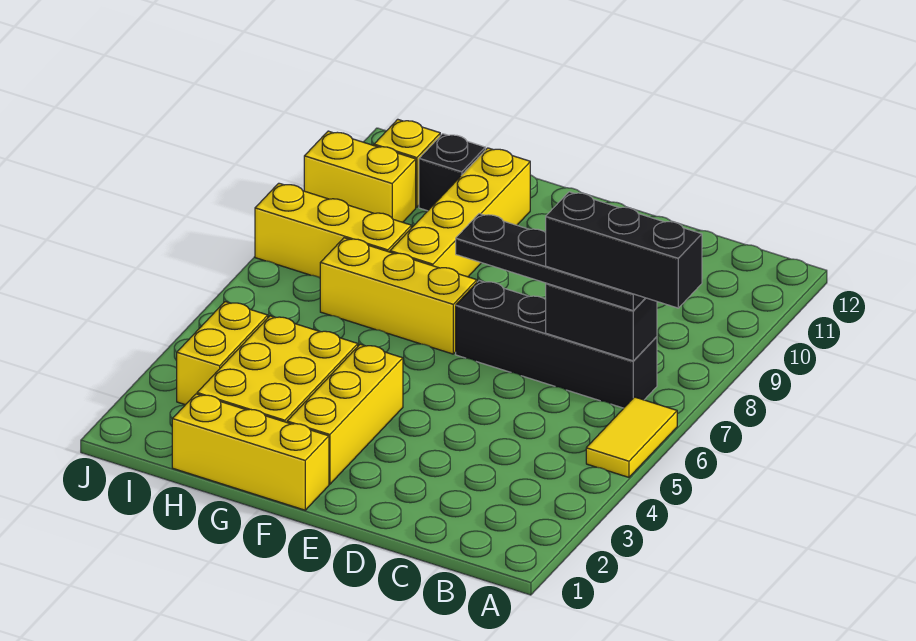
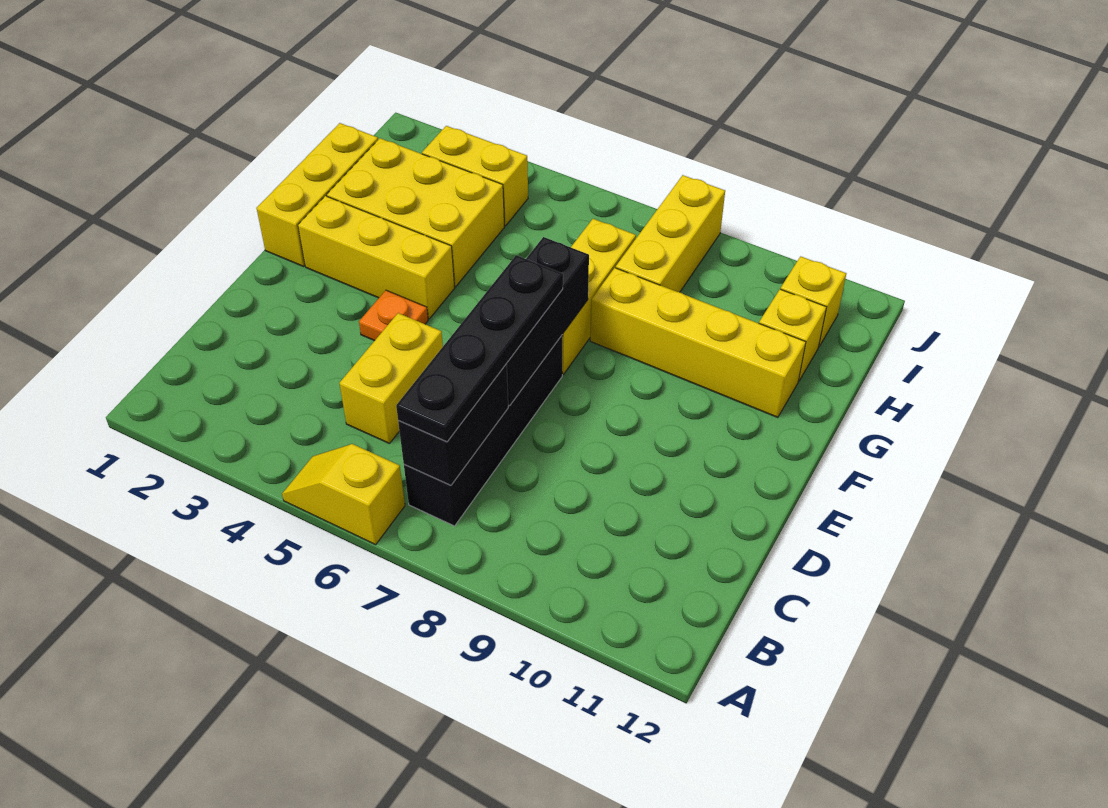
yellow 1x2 tile [586,397,677,477] -> yellow 1x2 slope [282,444,405,545]
black 1x3 brick [546,192,702,308] -> black 1x3 brick moved to [507,237,589,406]
none -> orange 1x1 plate [359,290,428,341]
black 1x1 brick [419,134,485,211] -> yellow 1x1 brick [759,289,826,382]
yellow 1x2 brick [304,131,416,222] -> yellow 1x2 brick moved to [339,313,443,444]

